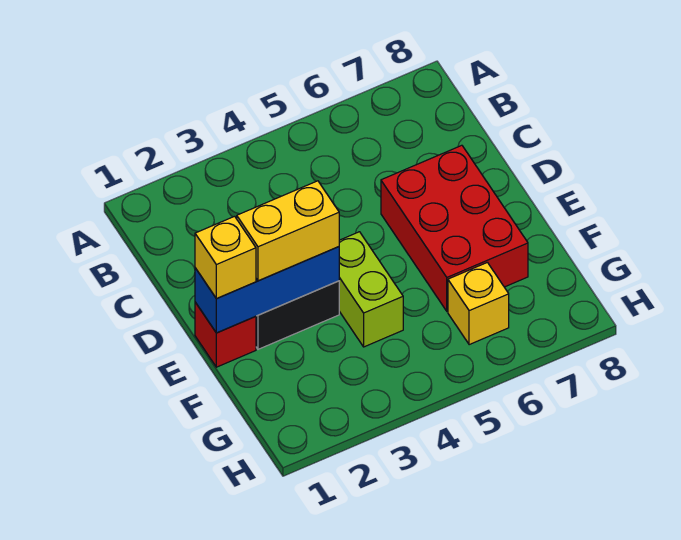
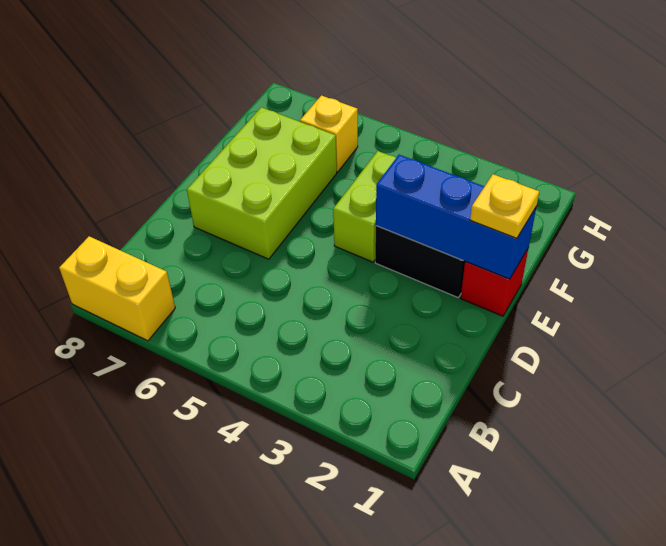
red 2x3 brick [381,145,528,311] -> lime 2x3 brick [187,107,337,259]
yellow 1x1 brick [195,216,256,299] -> yellow 1x1 plate [470,174,539,238]
yellow 1x2 brick [237,181,339,281] -> yellow 1x2 brick moved to [59,236,175,341]

